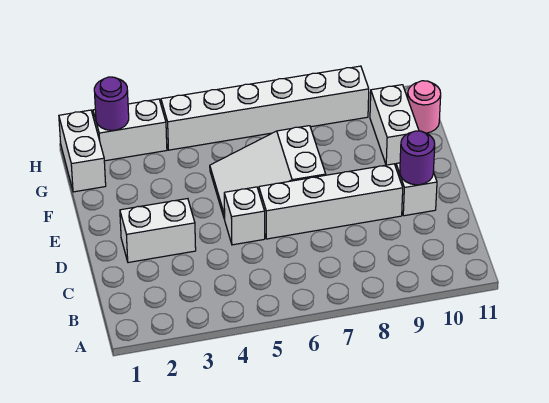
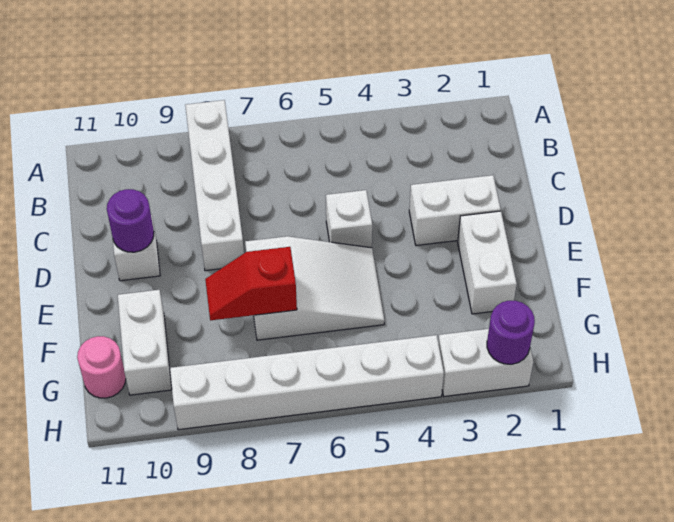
white 1x4 brick [259,164,403,239] -> white 1x4 brick turned to [185,100,244,271]
none -> red 1x2 slope [205,247,297,320]
white 1x2 brick [59,110,106,192] -> white 1x2 brick moved to [458,211,517,314]

